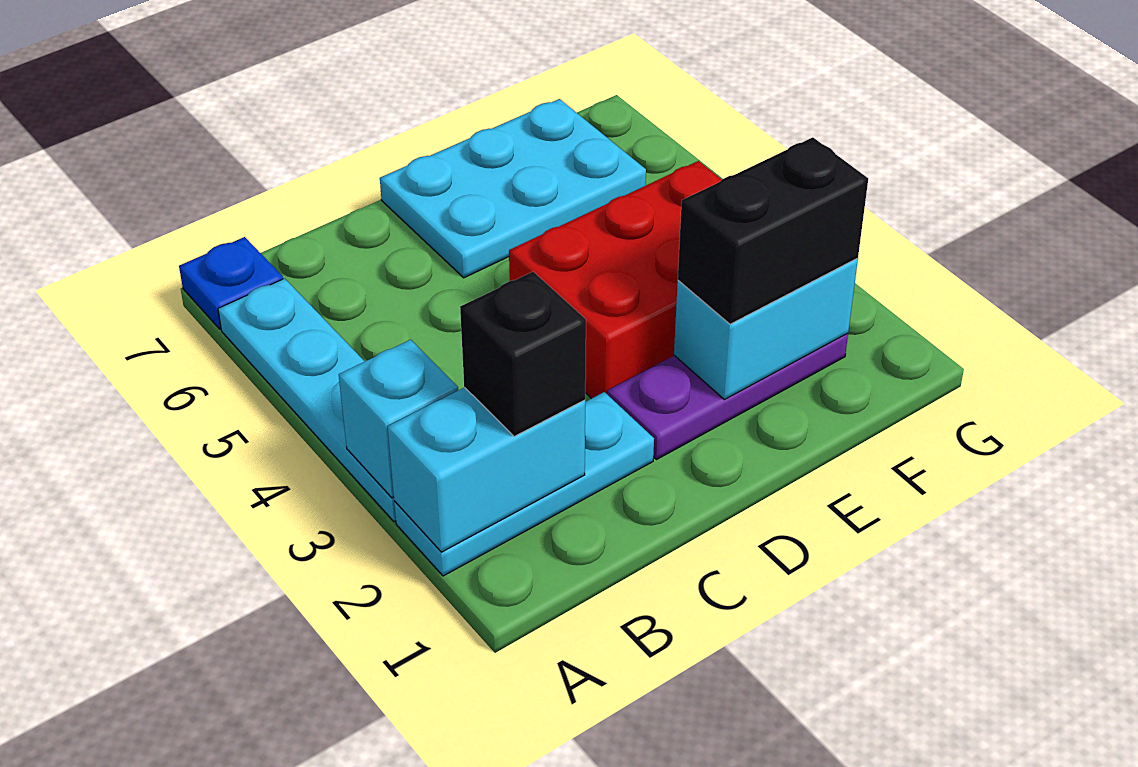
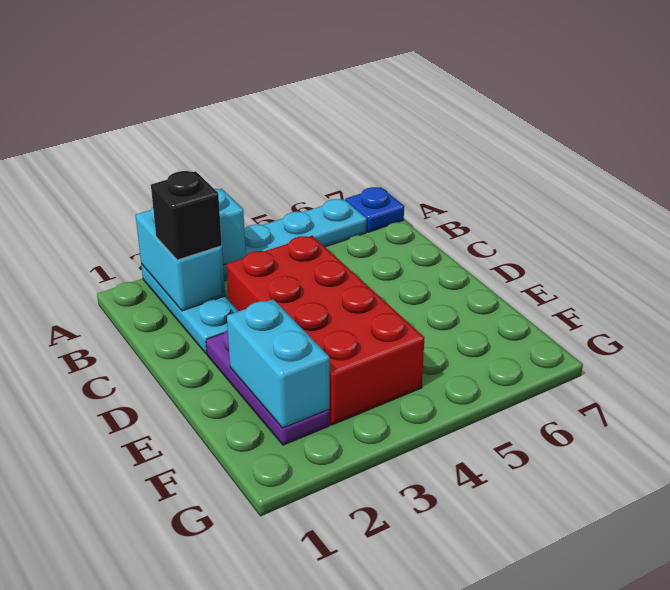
red 2x3 brick [509,161,722,399] -> red 2x4 brick [226,236,424,425]
cyan 2x3 plate [380,99,646,278] -> none
black 1x2 brick [678,137,868,324] -> none

